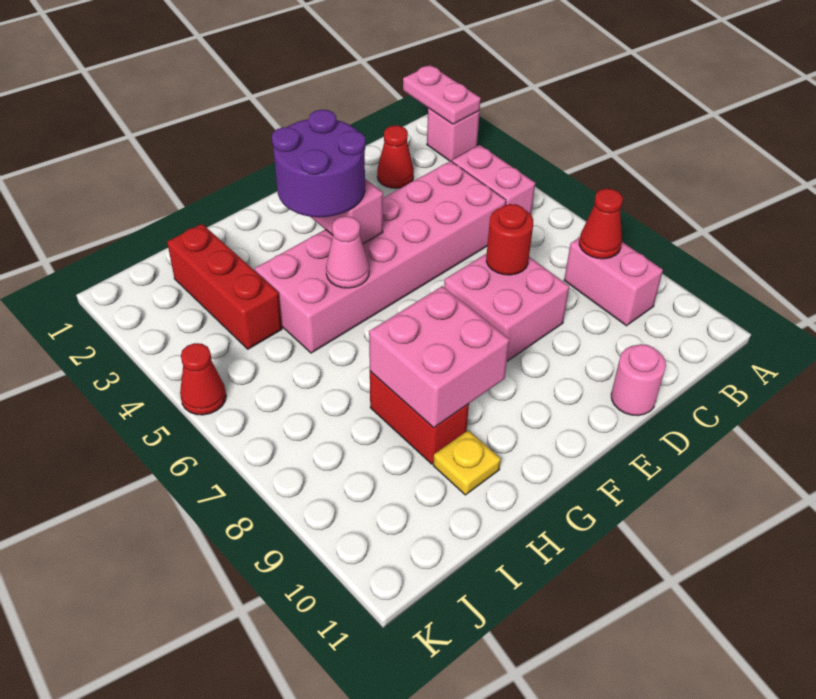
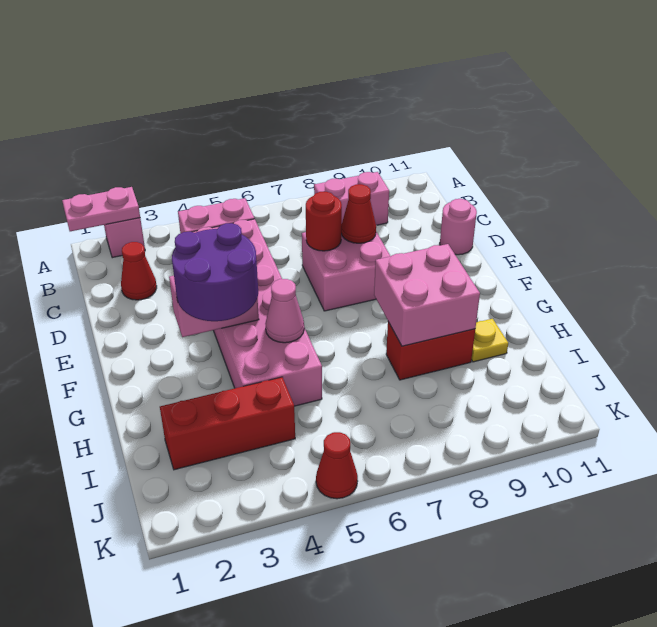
red 1x1 cone [579,189,623,259] -> red 1x1 cone moved to [341,184,376,243]

